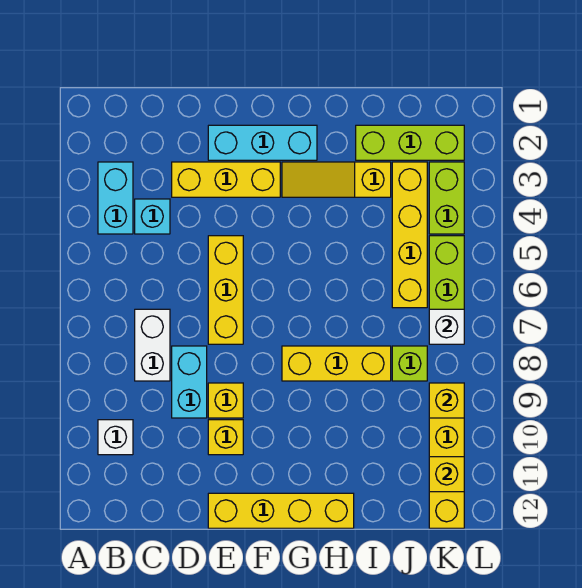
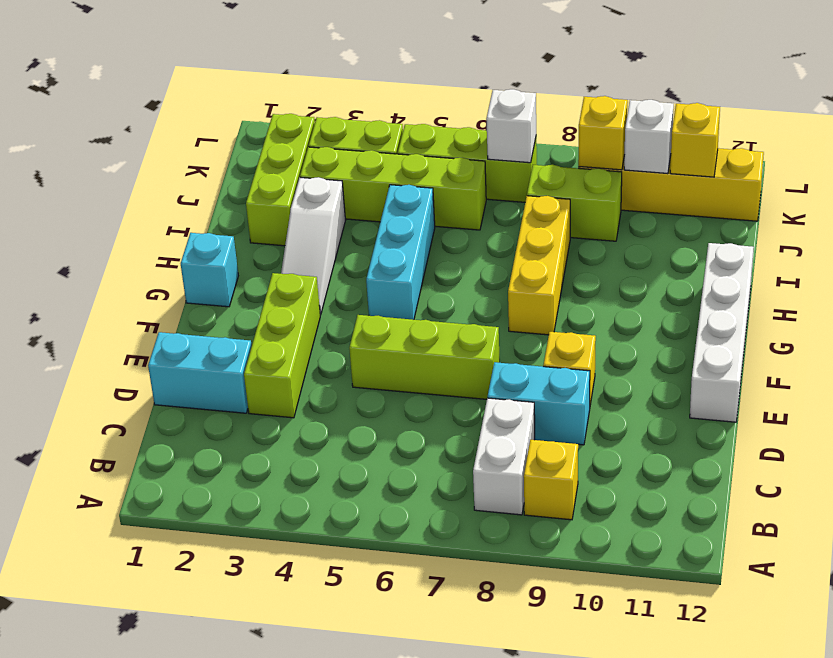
cyan 1x2 brick [98,162,133,234] -> cyan 1x2 brick moved to [148,332,252,413]
white 1x1 brick [98,420,133,455] -> white 1x1 brick moved to [624,100,674,174]
cyan 1x1 brick [135,199,170,234] -> cyan 1x1 brick moved to [181,233,238,307]
white 1x2 brick [135,309,170,381] -> white 1x2 brick turned to [473,398,535,515]
yellow 1x3 brick [172,162,280,197] -> lime 1x3 brick [244,273,320,418]
cyan 1x3 brick [208,125,317,160] -> cyan 1x3 brick moved to [366,185,435,320]
yellow 1x3 brick [208,236,243,344] -> lime 1x3 brick [349,315,500,399]
yellow 1x1 brick [208,420,243,455] -> yellow 1x1 brick moved to [524,440,578,520]
yellow 1x4 brick [208,493,354,528] -> white 1x4 brick [690,243,754,422]
yellow 1x3 slope [282,162,391,197] -> white 1x3 slope [281,177,345,315]
yellow 1x4 brick [392,162,427,308] -> lime 1x4 brick [300,147,486,230]
lime 1x1 brick [392,346,427,381] -> lime 1x2 brick [527,165,622,241]

